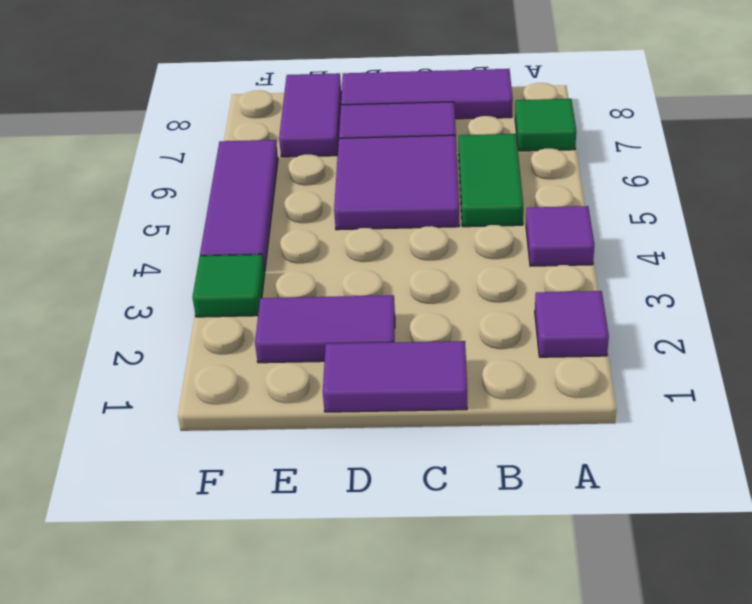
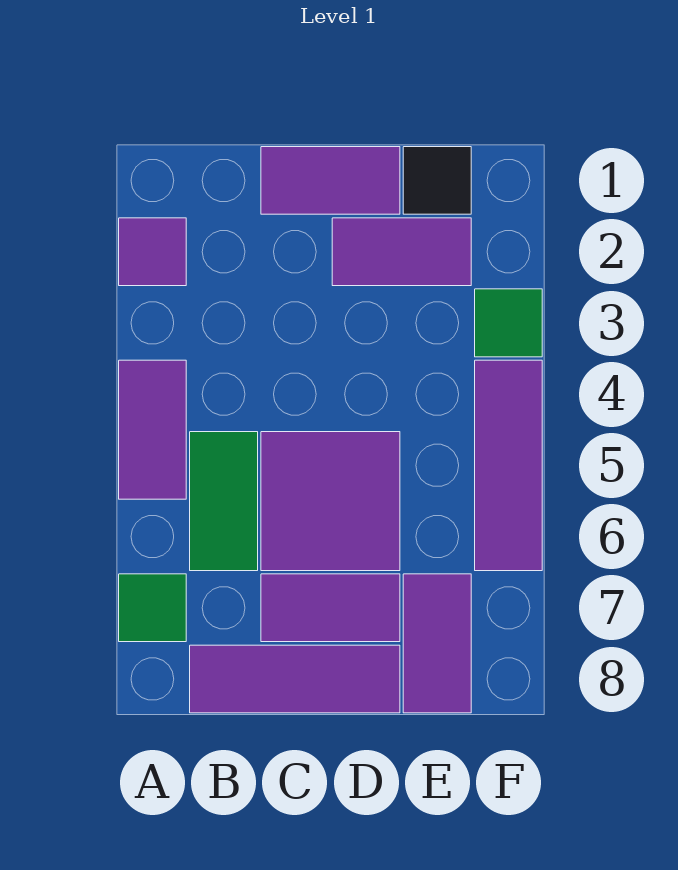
purple 1x1 tile [526,206,594,266] -> purple 1x2 tile [119,360,186,499]
none -> black 1x1 tile [403,147,471,214]

